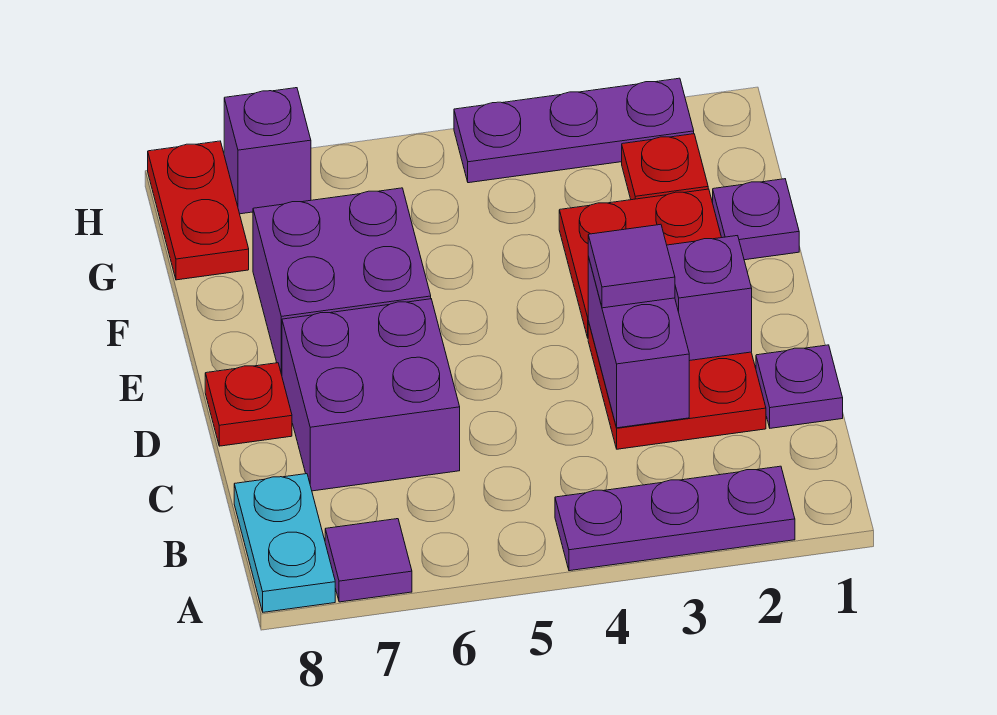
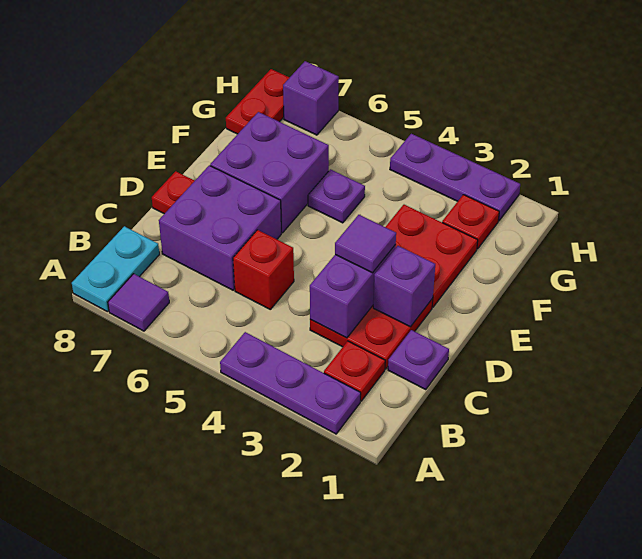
none -> red 1x1 plate [324,341,385,401]
none -> red 1x1 brick [233,230,294,309]
purple 1x1 plate [713,179,799,260] -> purple 1x1 plate moved to [308,169,365,223]

